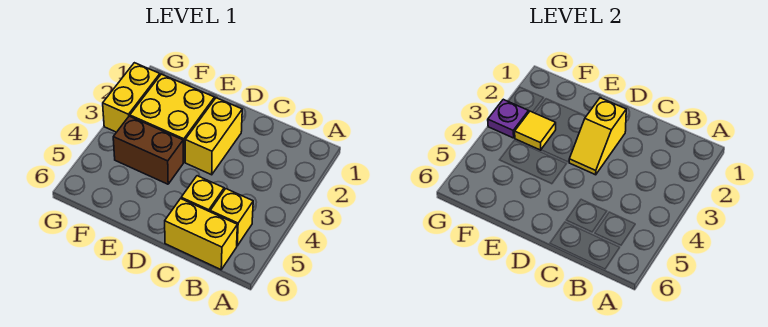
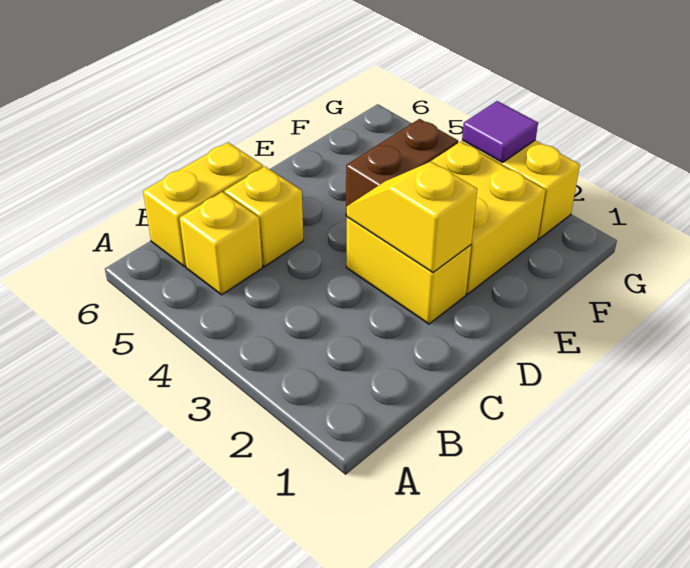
yellow 1x1 tile [515,111,556,150] -> none
purple 1x1 plate [488,99,529,138] -> purple 1x1 tile [462,101,538,163]

